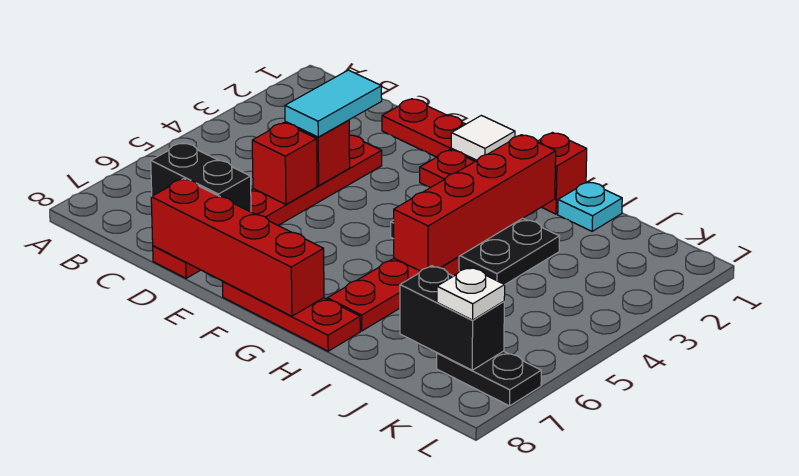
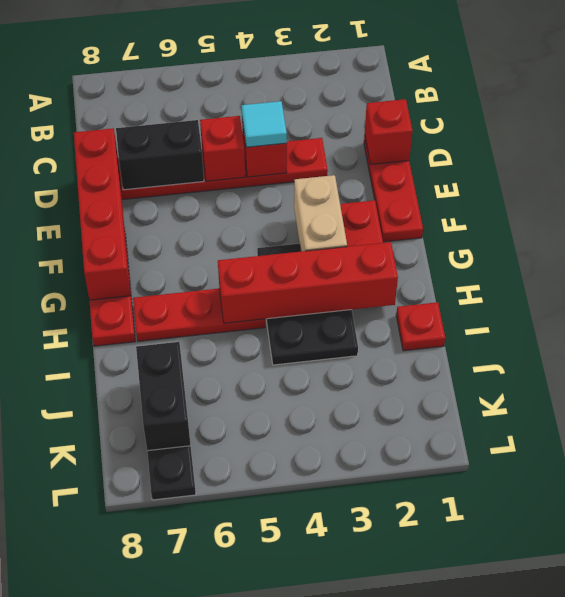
black 1x2 brick [151,143,251,212] -> black 1x2 brick turned to [116,120,204,190]
cyan 1x2 tile [285,70,382,137] -> cyan 1x1 tile [242,101,287,147]
white 1x1 tile [451,115,515,160] -> none
none -> tan 1x2 brick [294,175,347,251]
red 1x1 brick [537,133,587,214] -> red 1x1 brick moved to [365,99,412,164]
cyan 1x1 plate [558,182,622,231] -> red 1x1 plate [396,302,445,351]
white 1x1 plate [437,267,505,320] -> none

